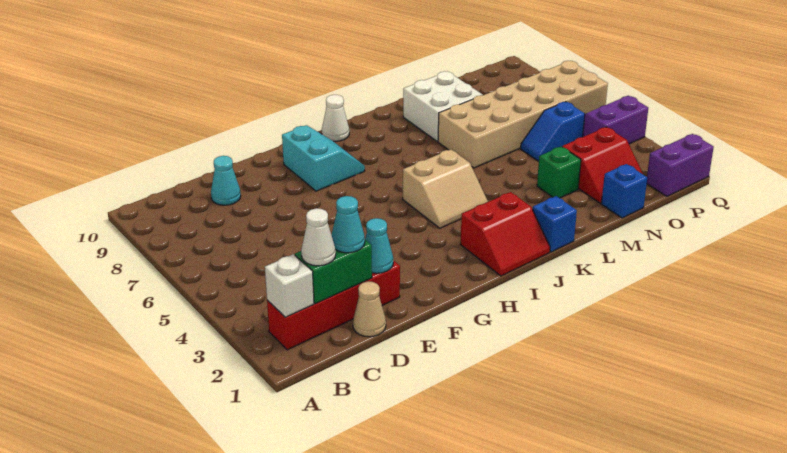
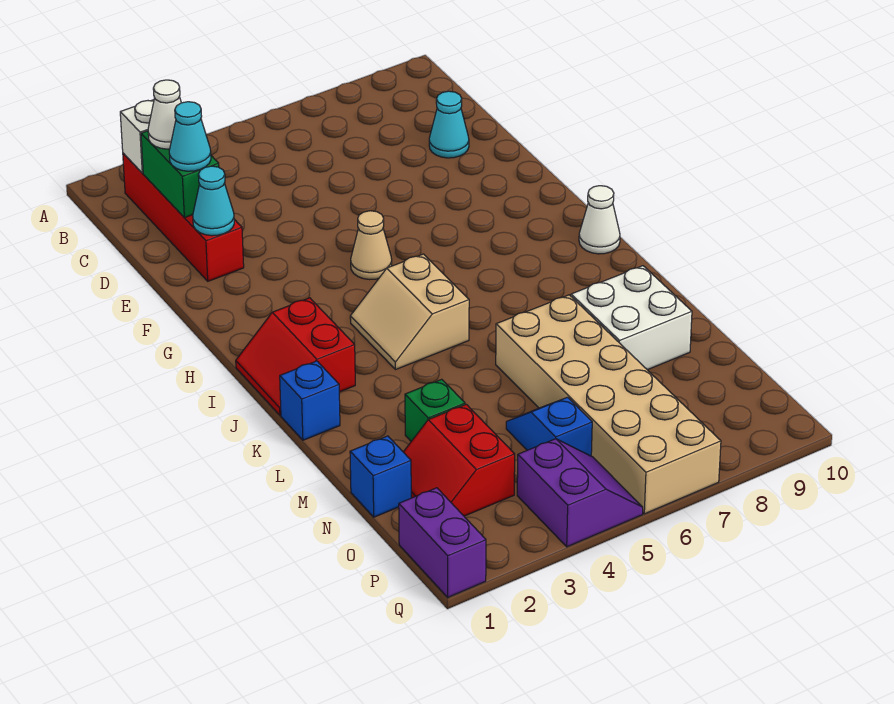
tan 1x1 cone [353,281,386,337] -> tan 1x1 cone moved to [351,211,392,280]
cyan 2x2 slope [282,125,365,191] -> none

